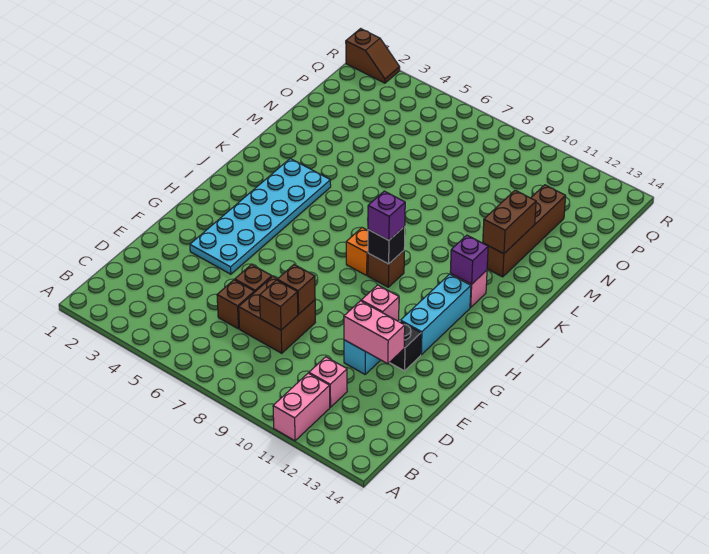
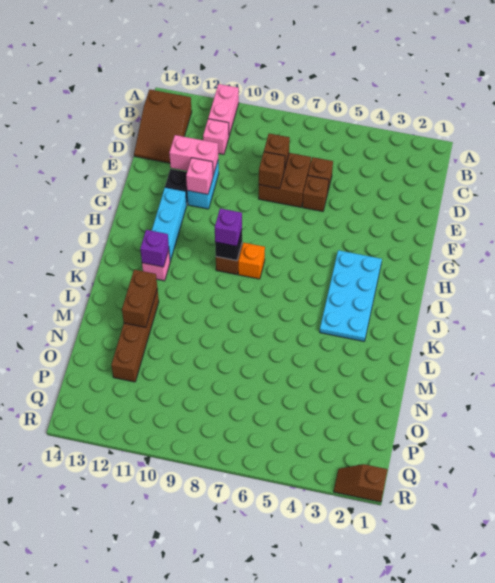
none -> brown 2x3 slope [134,89,192,163]
cyan 2x6 plate [190,159,331,274] -> cyan 2x4 plate [320,250,382,341]

